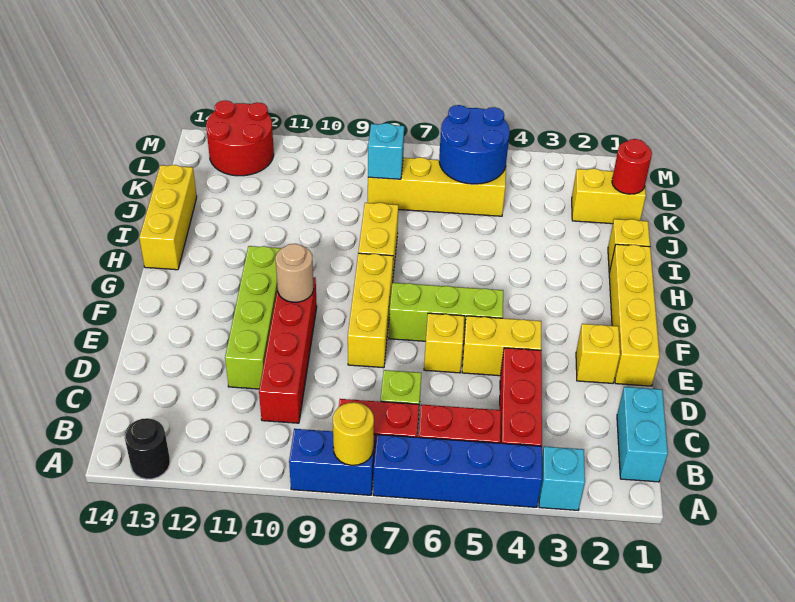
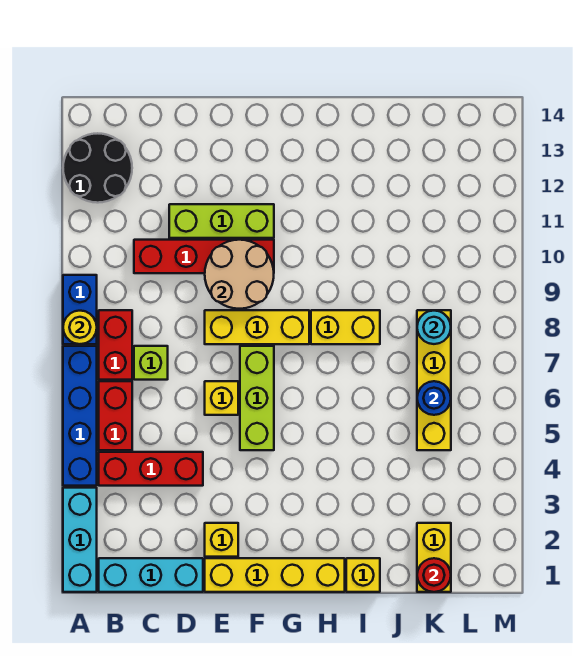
cyan 1x1 brick [539,446,585,510] -> cyan 1x3 brick [63,488,97,592]
black 1x1 round brick [125,418,170,479] -> black 2x2 round brick [63,133,132,203]
cyan 1x2 brick [617,387,668,482] -> cyan 1x3 brick [99,558,203,592]
lime 1x4 brick [225,246,281,389] -> lime 1x3 brick [169,204,274,238]
yellow 1x2 brick [462,316,541,376] -> none
tan 1x1 round brick [276,244,314,302] -> tan 2x2 round brick [205,240,274,309]
yellow 1x3 brick [139,165,197,270] -> none
blue 2x2 round brick [439,105,510,184] -> blue 1x1 round brick [417,381,451,415]
cyan 1x1 brick [368,123,404,179] -> cyan 1x1 round brick [417,311,451,344]
red 2x2 round brick [206,100,274,176] -> none

